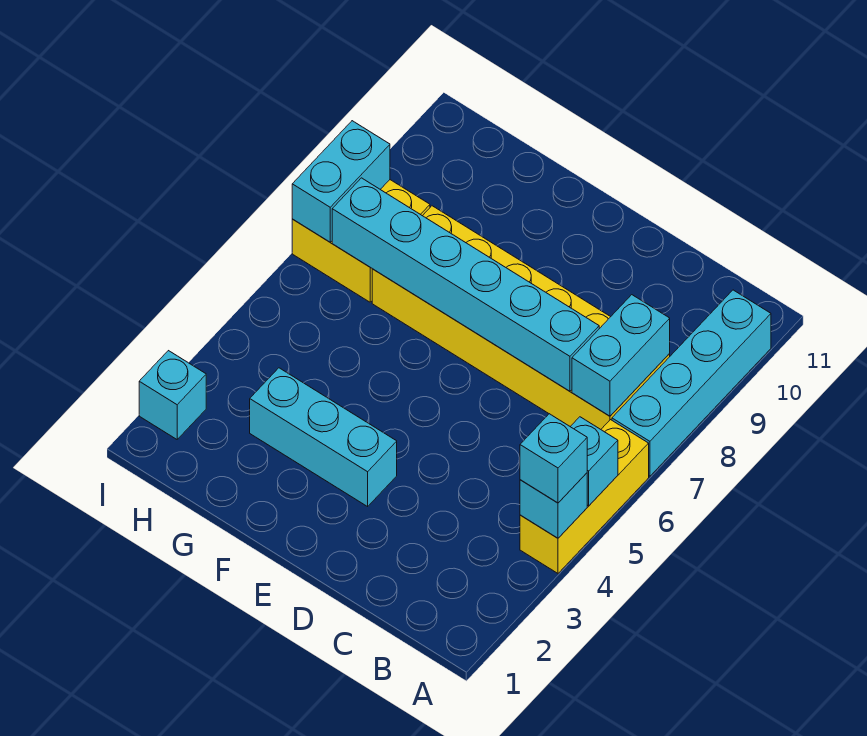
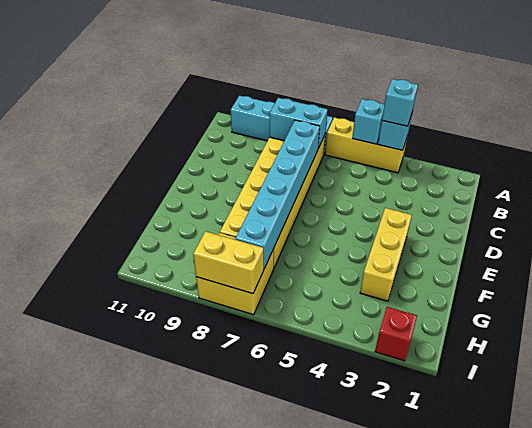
cyan 1x3 brick [250,368,397,506] -> yellow 1x3 brick [360,208,412,301]
cyan 1x1 brick [139,351,206,439] -> red 1x1 brick [375,307,417,361]
cyan 1x2 brick [292,121,390,242] -> yellow 1x2 brick [193,231,264,294]

